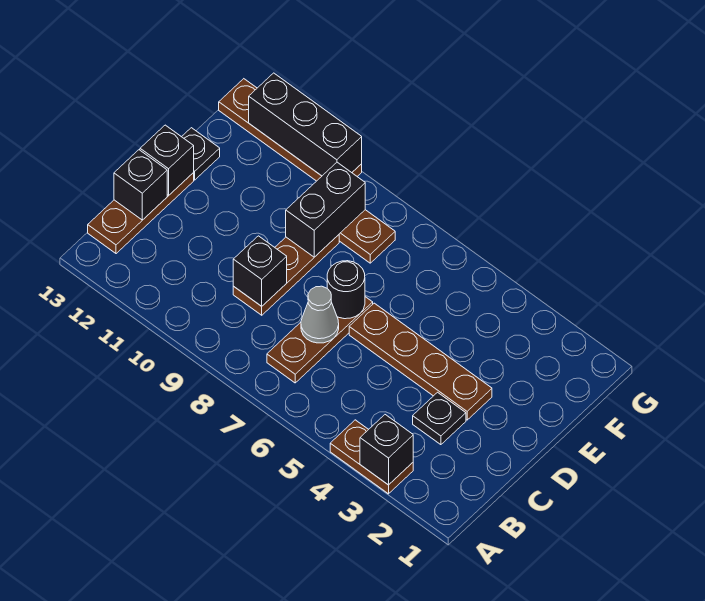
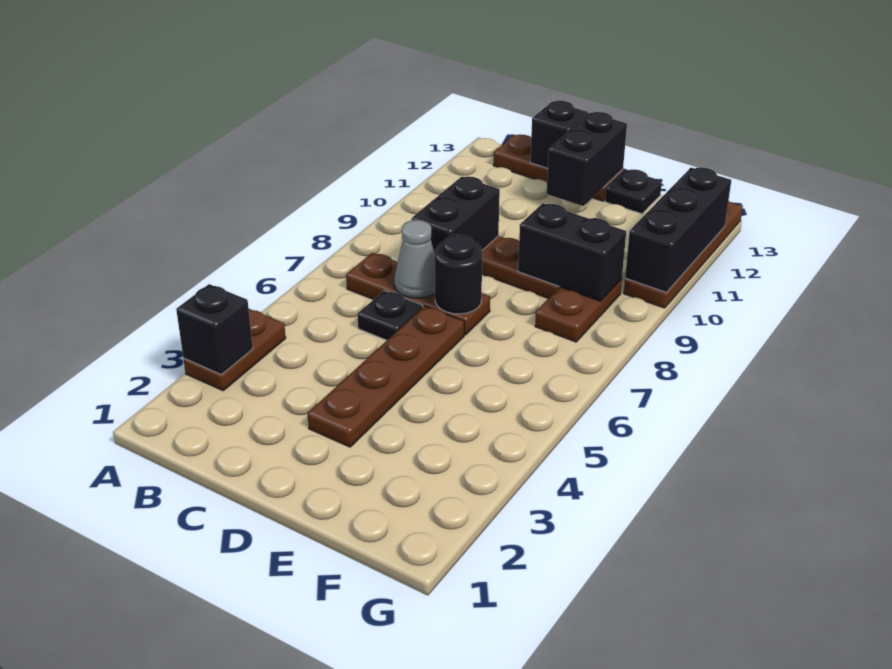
black 1x1 plate [413,392,466,445] -> black 1x1 plate moved to [357,290,423,340]
black 1x1 brick [233,236,287,306] -> black 1x2 brick [411,177,500,253]
black 1x1 brick [140,125,194,195] -> black 1x2 brick [547,112,627,206]

